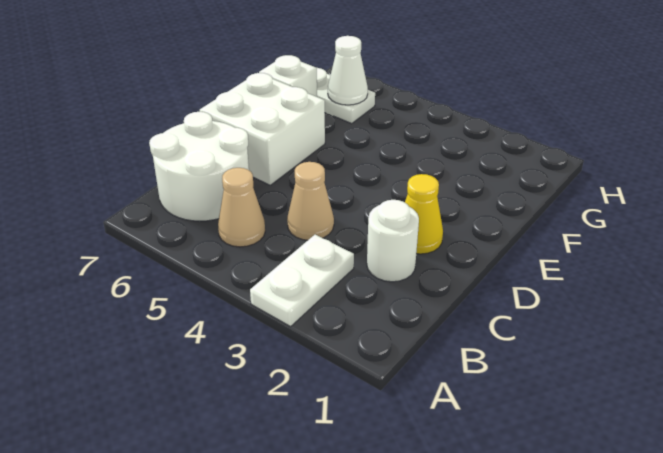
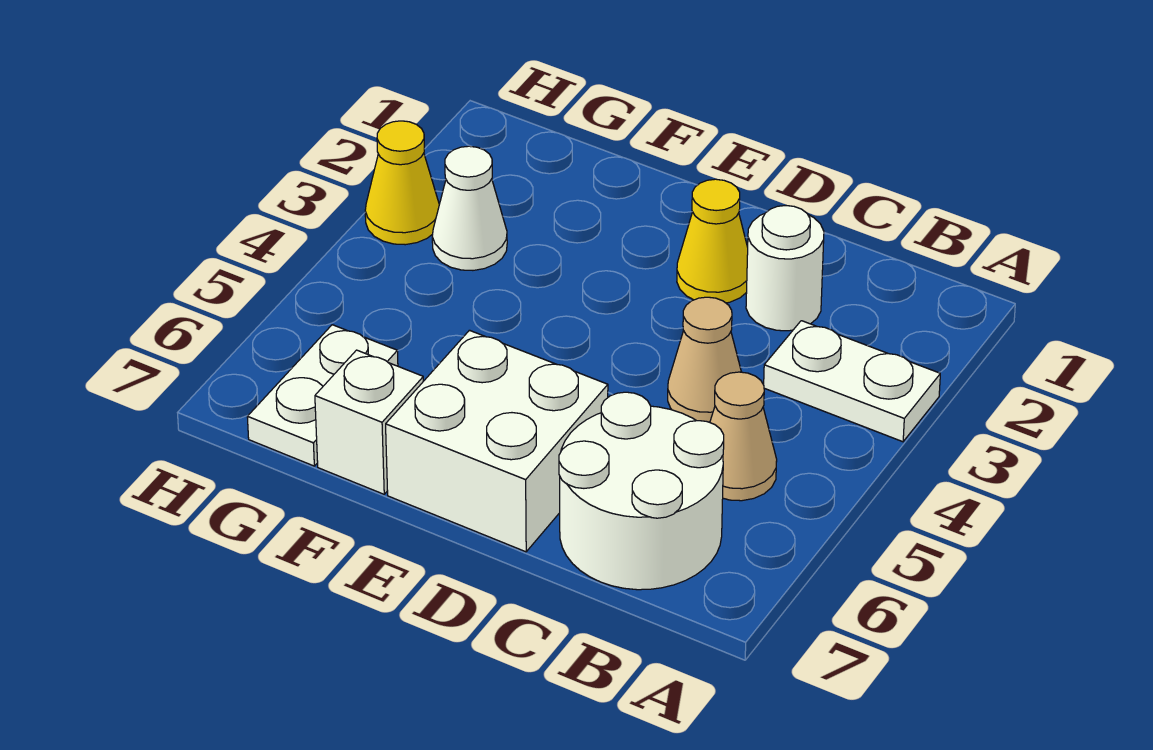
white 1x1 cone [328,36,368,105] -> white 1x1 cone moved to [432,146,507,270]
none -> yellow 1x1 cone [365,121,439,245]

